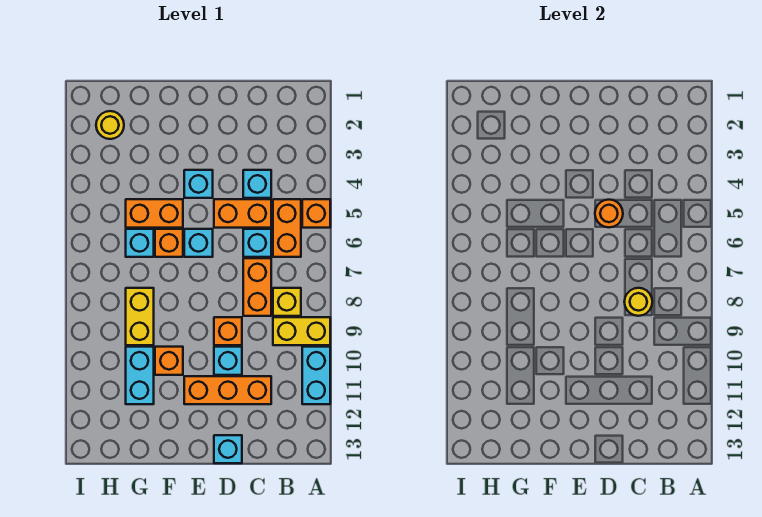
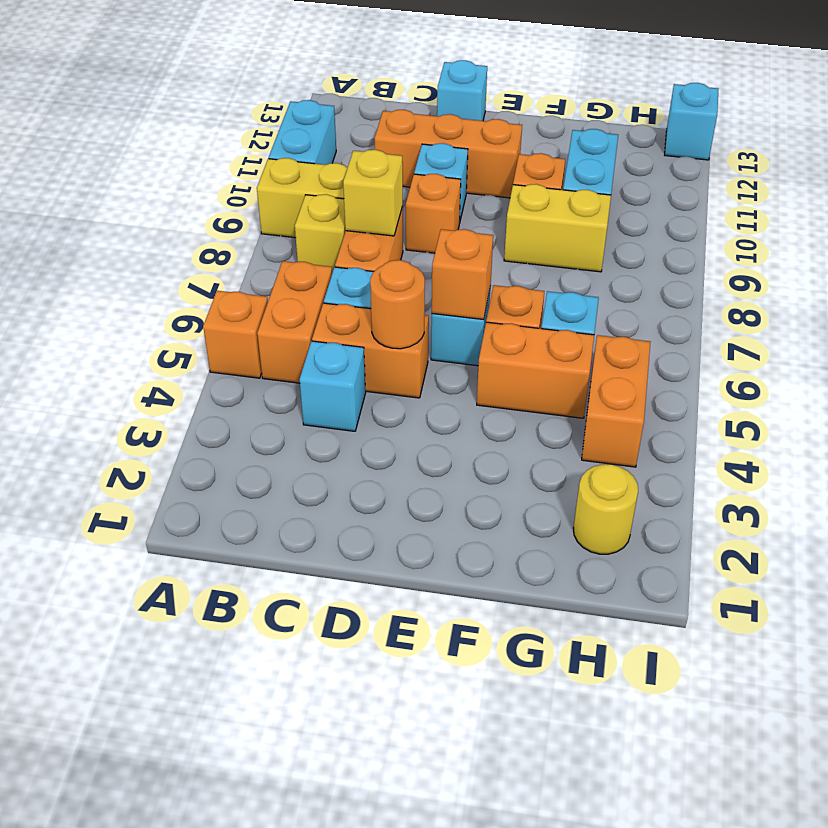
yellow 1x1 round brick [624,288,652,316] -> yellow 1x1 brick [343,150,403,236]
cyan 1x1 brick [184,170,213,198] -> cyan 1x1 brick moved to [665,83,718,160]
none -> orange 1x1 brick [432,229,493,319]
yellow 1x2 brick [126,288,154,345] -> yellow 1x2 brick turned to [504,184,611,272]
none -> orange 1x2 brick [582,335,650,467]

